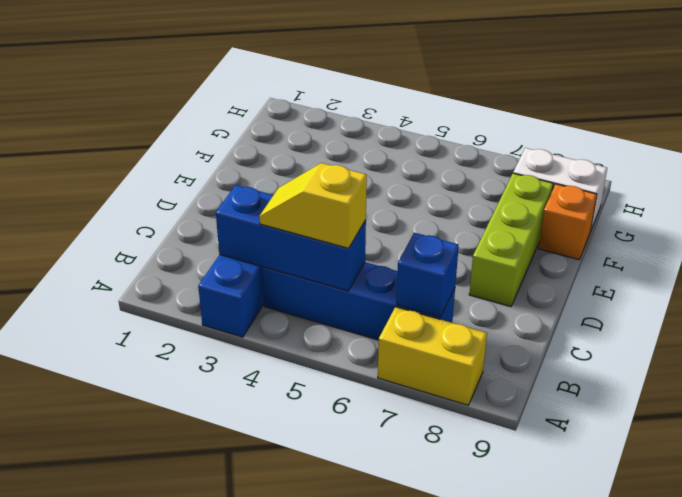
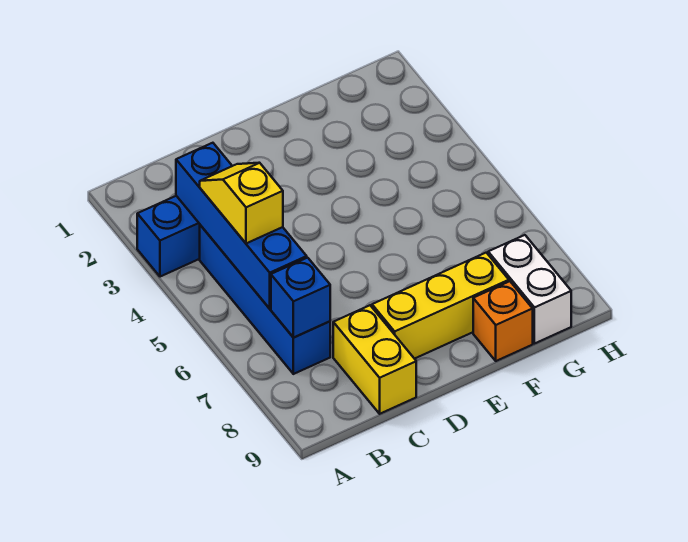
yellow 1x2 brick [378,307,487,405] -> yellow 1x2 brick moved to [333,305,416,414]
blue 1x3 brick [216,185,366,291] -> blue 1x4 brick [176,143,307,309]
lime 1x3 brick [469,173,553,307] -> yellow 1x3 brick [372,253,509,359]

